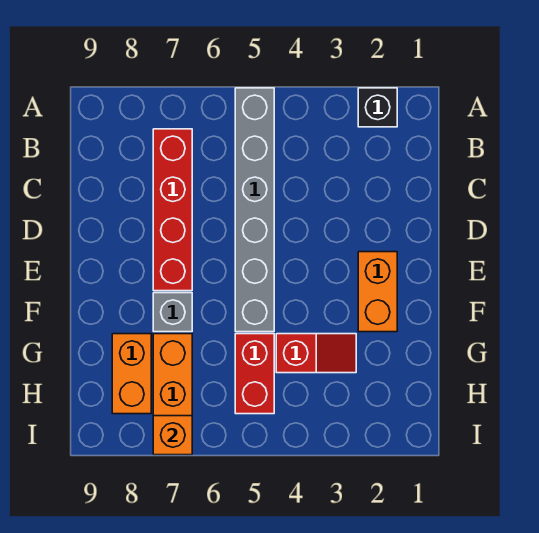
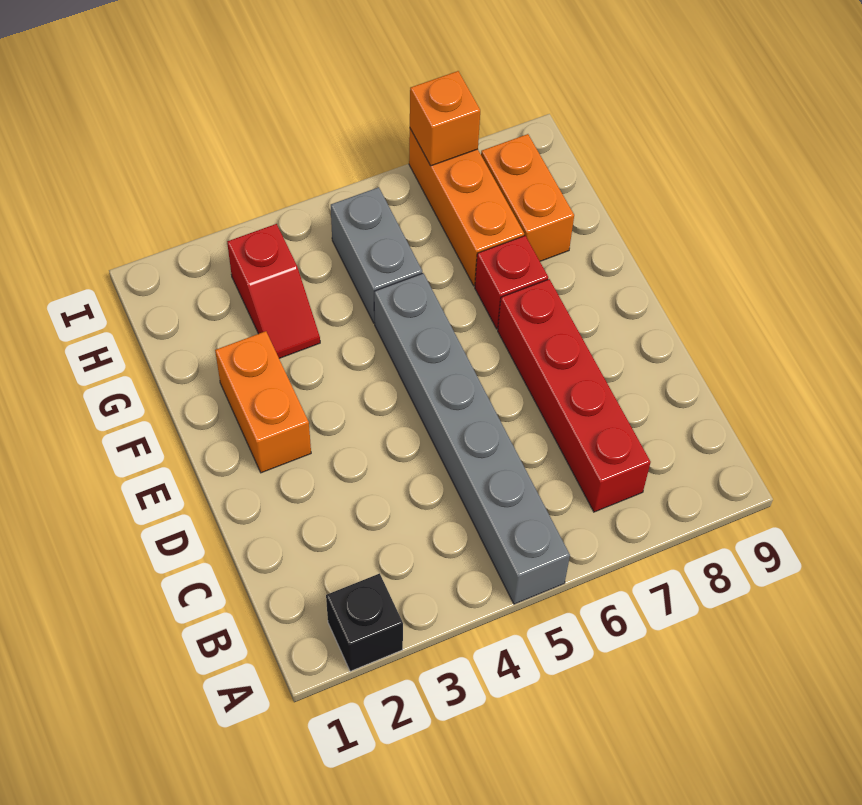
grey 1x1 brick [153,293,192,332] -> red 1x1 brick [475,236,548,329]
red 1x2 slope [276,334,356,373] -> red 1x2 slope turned to [227,224,320,358]
red 1x2 brick [235,334,274,414] -> grey 1x2 brick [331,187,422,323]

